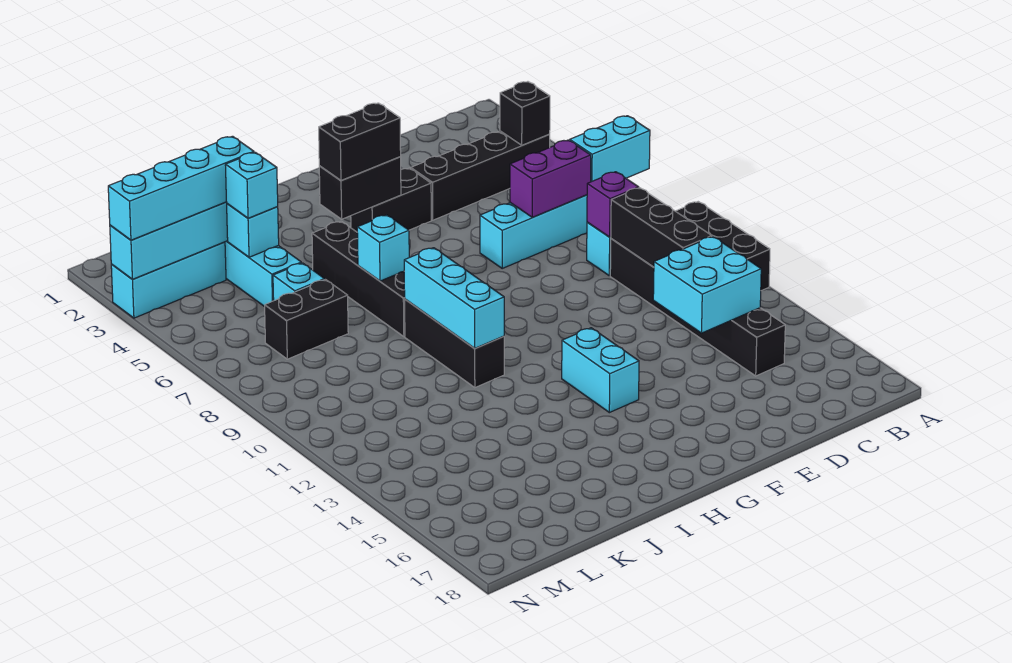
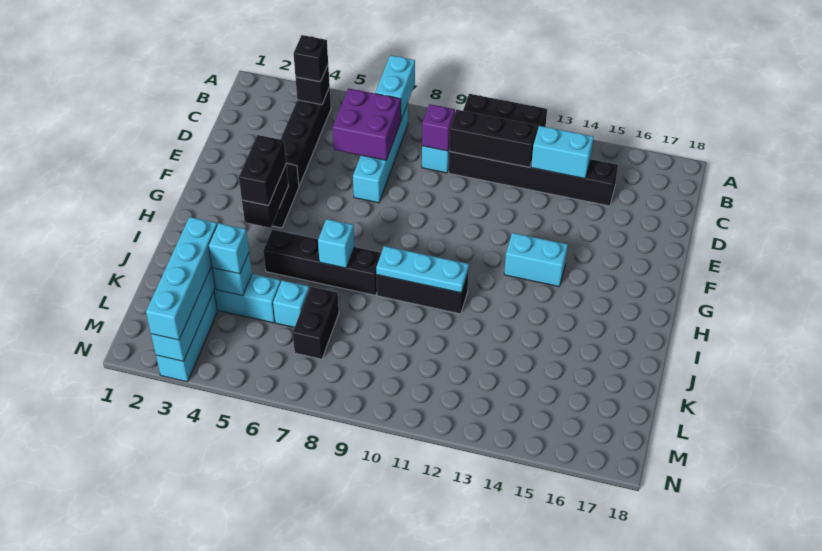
none -> black 1x1 brick [293,35,328,82]
purple 1x2 brick [510,140,591,217] -> purple 2x2 brick [333,88,401,160]
cyan 2x2 brick [653,236,761,333] -> cyan 1x2 brick [531,126,594,178]
cyan 1x3 brick [404,248,504,348] -> cyan 1x3 plate [376,246,469,293]

